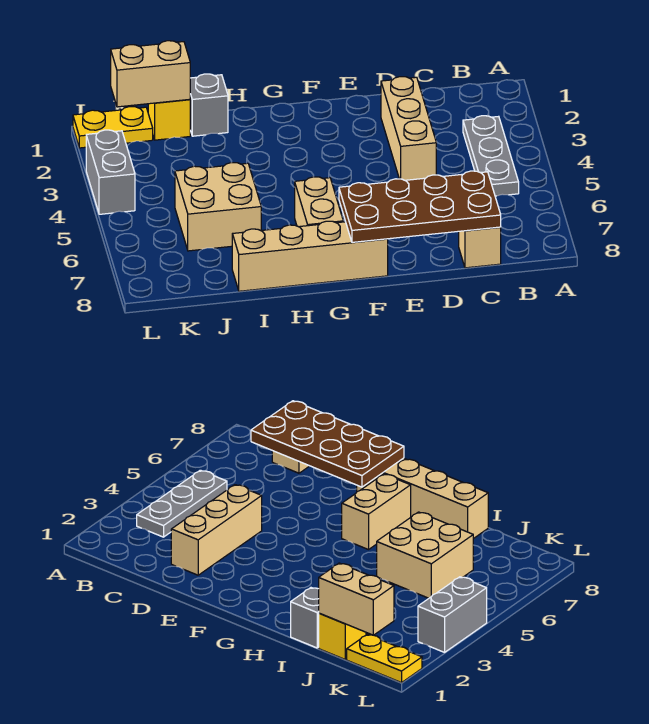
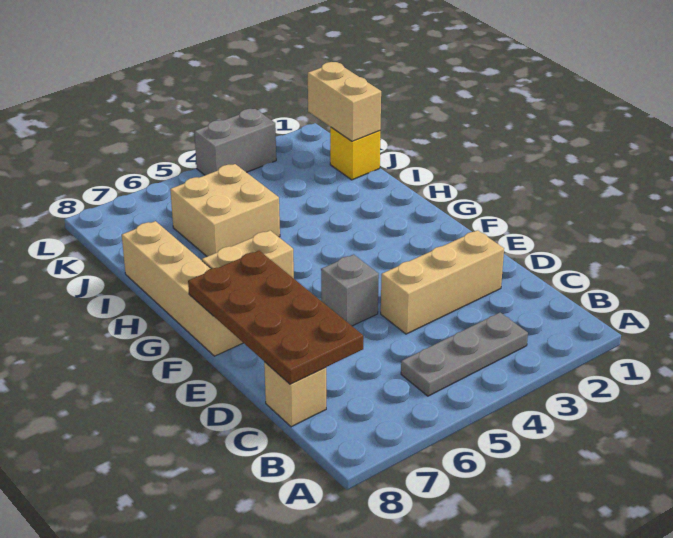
grey 1x1 brick [190,74,228,136] -> grey 1x1 brick moved to [321,255,379,326]
yellow 1x2 plate [73,107,153,148] -> none

